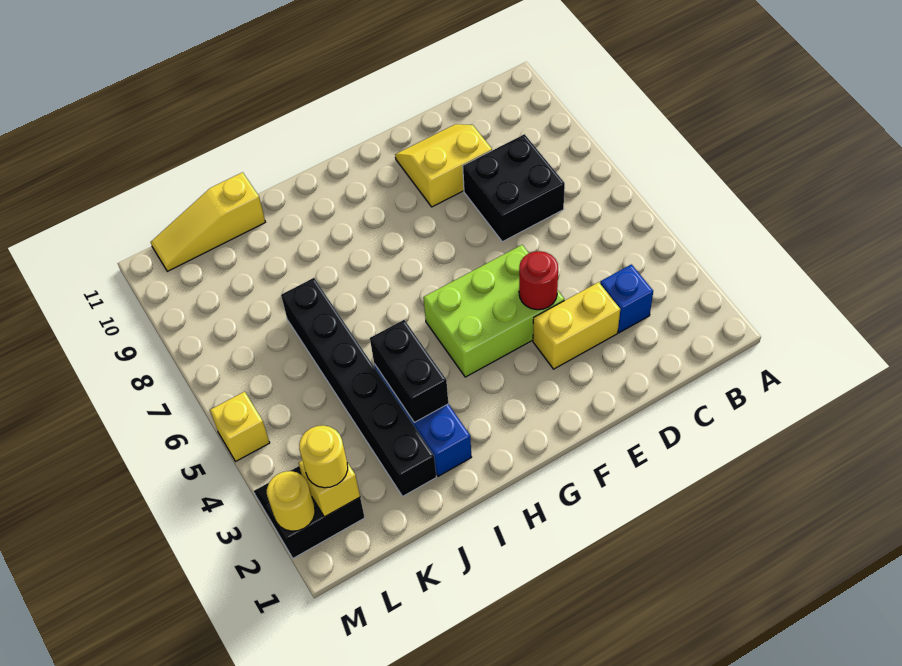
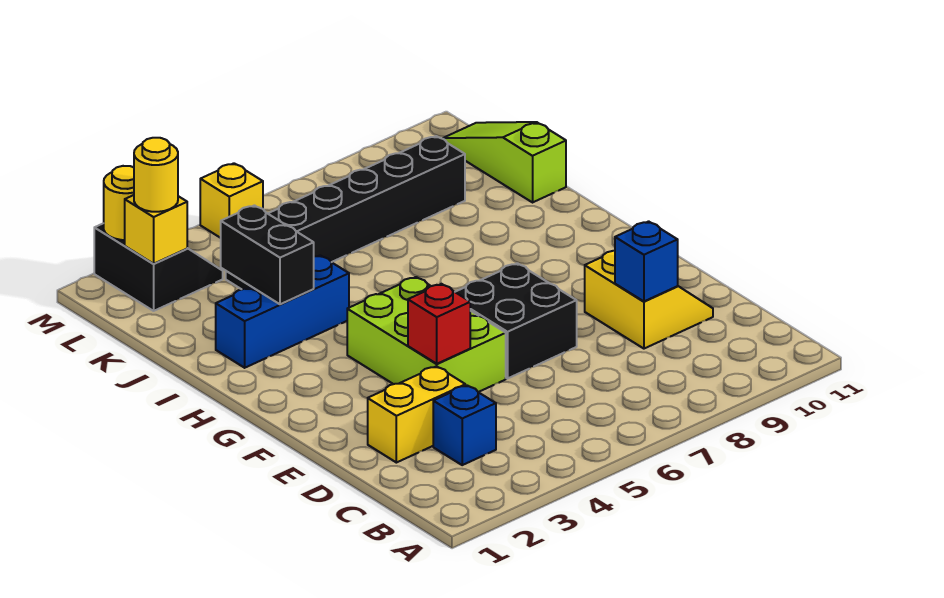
black 2x2 brick [463,134,565,242] -> black 2x2 brick moved to [456,263,577,378]
yellow 1x2 brick [533,282,620,369] -> yellow 1x2 brick turned to [368,366,465,463]
none -> blue 1x1 brick [615,221,678,301]
red 1x1 round brick [519,251,558,310] -> red 1x1 brick [408,284,470,364]
black 1x2 brick [370,320,448,422] -> black 1x2 brick turned to [221,205,314,304]
black 1x6 brick [281,278,436,496] -> black 1x6 brick moved to [226,136,465,289]
yellow 1x3 slope [151,172,265,271] -> lime 1x3 slope [443,122,566,202]

